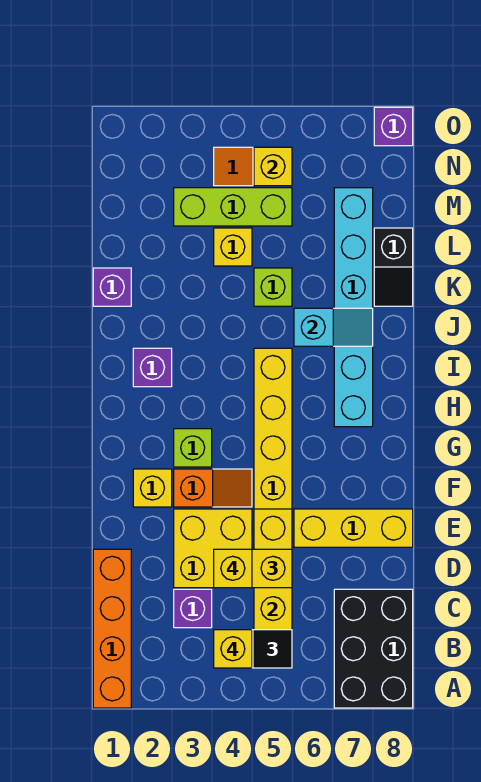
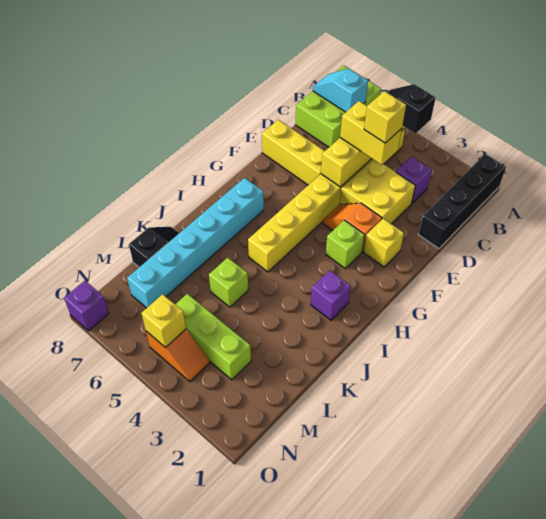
orange 1x4 brick [93,549,131,708] -> black 1x4 brick [418,154,506,249]
black 2x3 brick [334,589,413,708] -> lime 2x3 brick [295,65,381,147]
yellow 1x1 brick [214,630,252,668] -> none
cyan 1x2 slope [294,308,373,346] -> cyan 1x2 slope moved to [313,68,368,112]
purple 1x1 brick [93,268,131,306] -> none
yellow 1x1 brick [214,228,252,266] -> none

